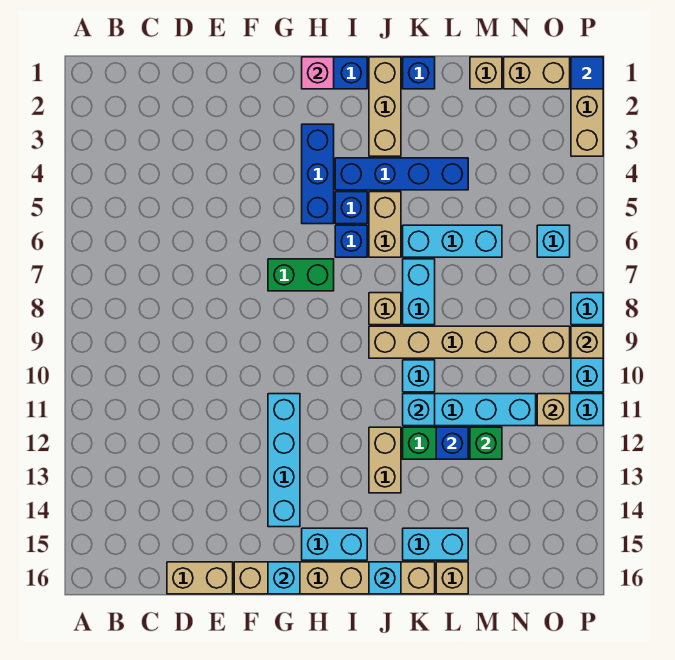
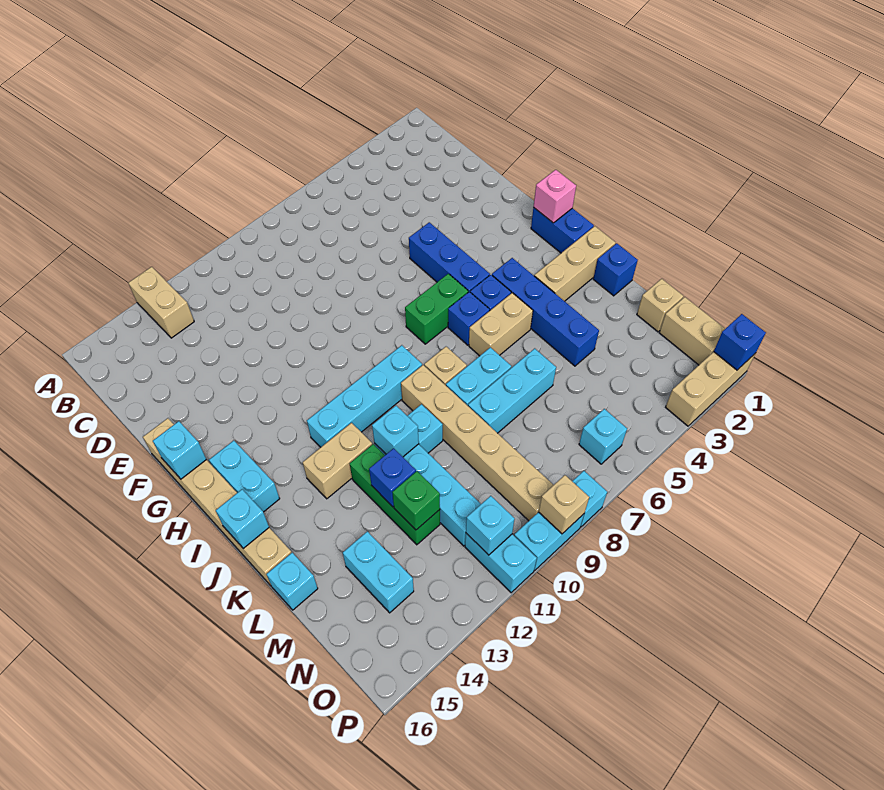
tan 1x2 brick [167,562,233,594] -> tan 1x2 brick moved to [128,267,194,338]
green 1x2 brick [268,259,334,291] -> green 1x2 brick turned to [405,274,468,344]
cyan 1x4 brick [268,394,300,527] -> cyan 1x4 brick moved to [307,345,422,447]
blue 1x3 brick [302,124,334,224] -> blue 1x3 brick turned to [409,222,490,292]
cyan 1x3 brick [403,225,502,257] -> cyan 1x3 brick turned to [468,348,556,433]
cyan 1x2 brick [403,528,468,560] -> cyan 1x2 brick moved to [343,531,414,613]
tan 1x1 brick [436,562,468,594] -> cyan 1x1 brick [267,553,318,610]
tan 1x1 brick [537,394,570,426] -> cyan 1x1 brick [466,496,514,555]
blue 1x1 tile [571,57,603,89] -> blue 1x1 brick [714,314,766,370]

